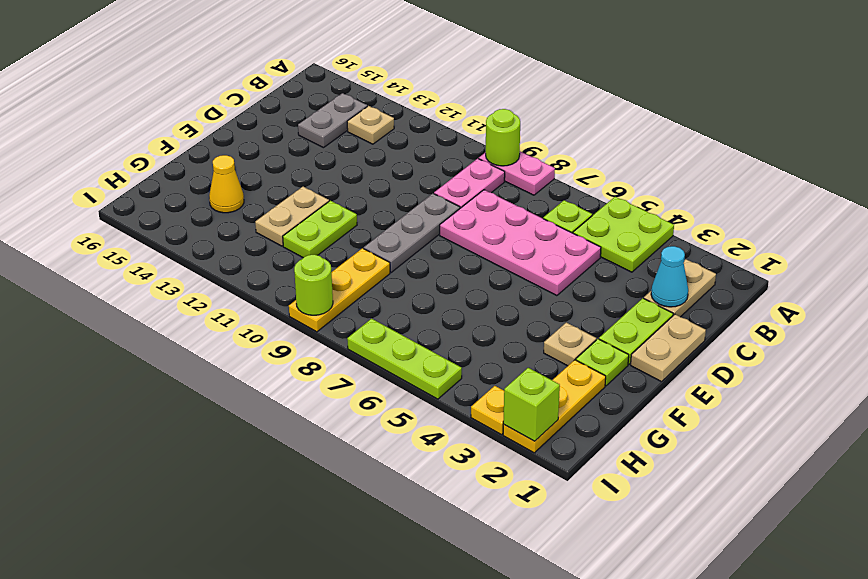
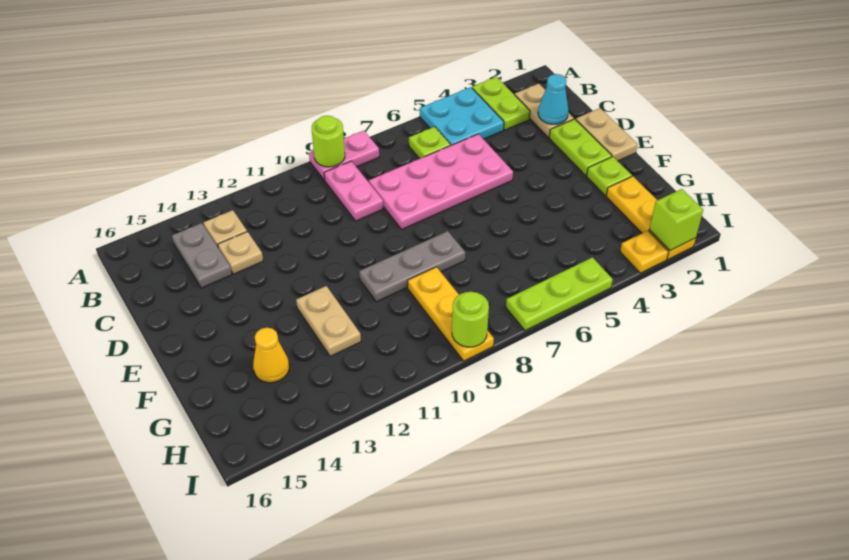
lime 2x2 plate [573,197,674,272] -> cyan 2x2 plate [420,87,504,145]
grey 1x3 plate [363,194,460,272] -> grey 1x3 plate turned to [359,231,465,302]
tan 1x1 plate [544,322,596,366] -> tan 1x1 plate moved to [218,232,263,274]
lime 1x2 plate [283,201,357,257] -> lime 1x2 plate moved to [472,77,530,130]

